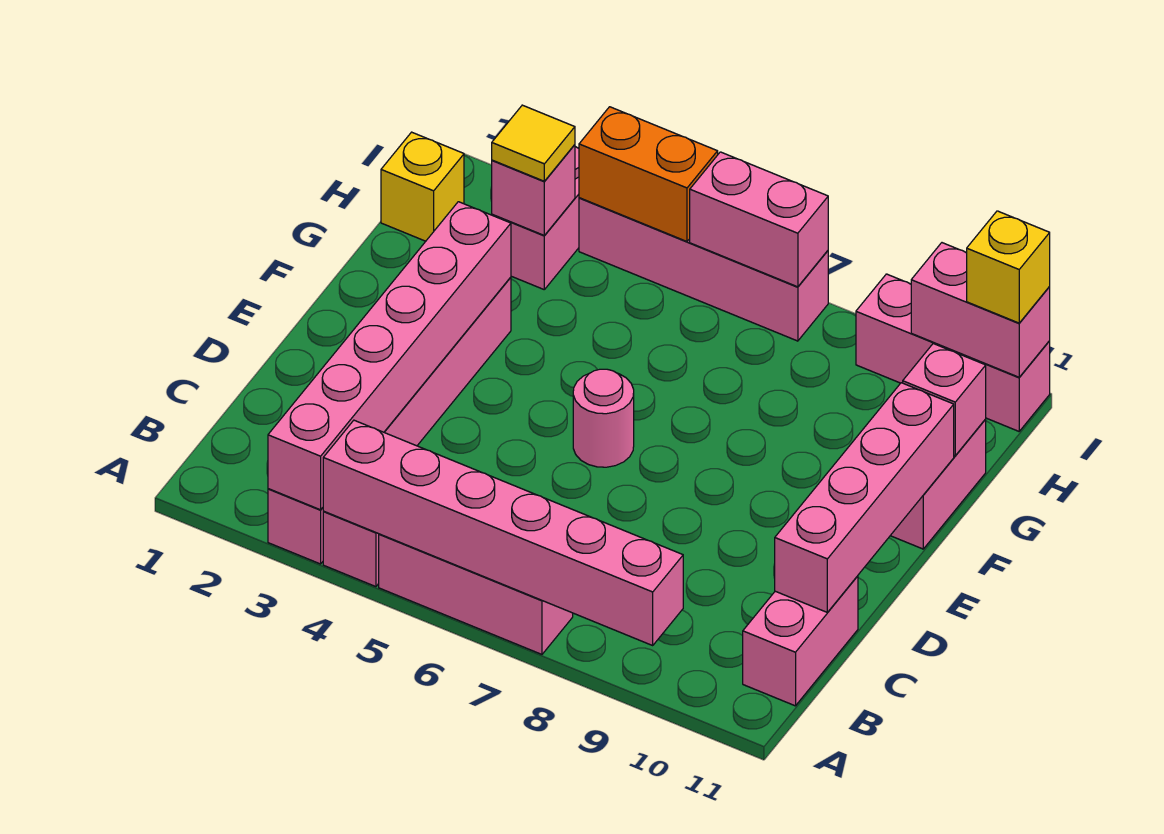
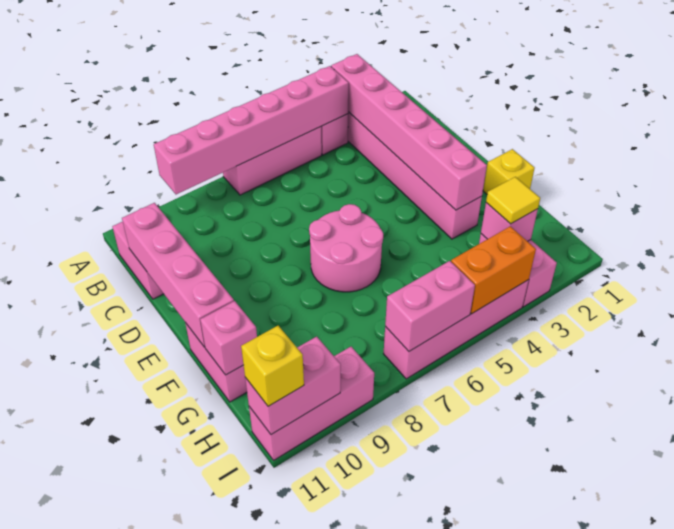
pink 1x1 round brick [573,369,634,467] -> pink 2x2 round brick [309,204,383,292]
yellow 1x1 brick [381,132,464,241] -> yellow 1x1 brick moved to [483,149,535,194]

